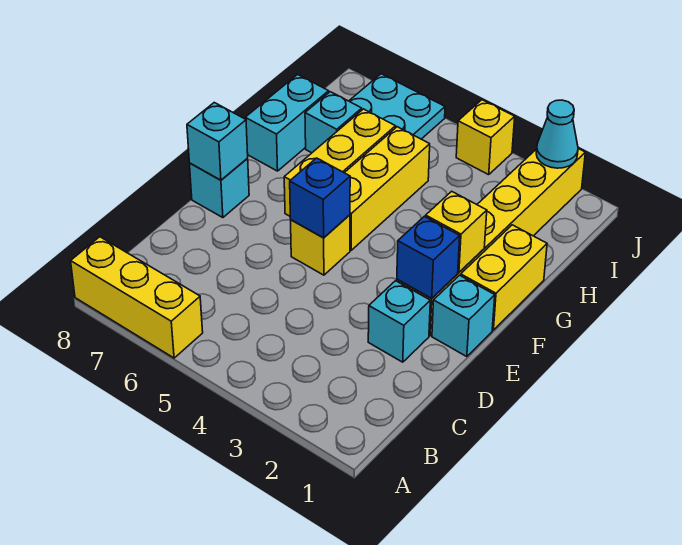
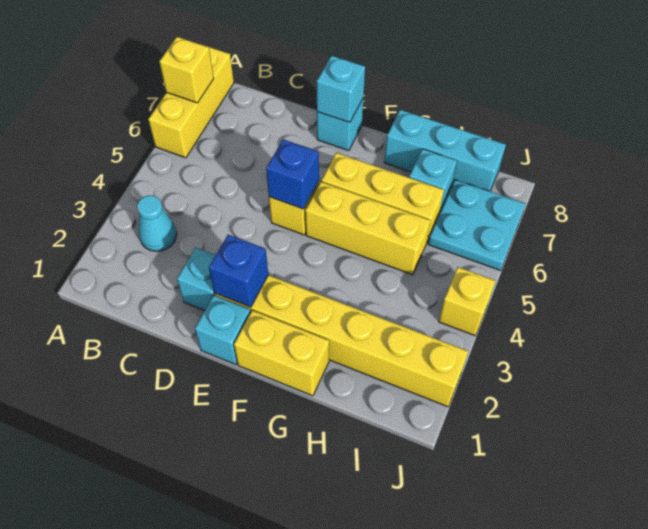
yellow 1x1 brick [426,191,487,272] -> yellow 1x1 brick moved to [159,37,214,103]
cyan 1x2 brick [245,75,329,171] -> cyan 1x3 brick [384,110,506,191]
cyan 1x1 cone [536,100,578,168] -> cyan 1x1 cone moved to [137,195,177,251]

